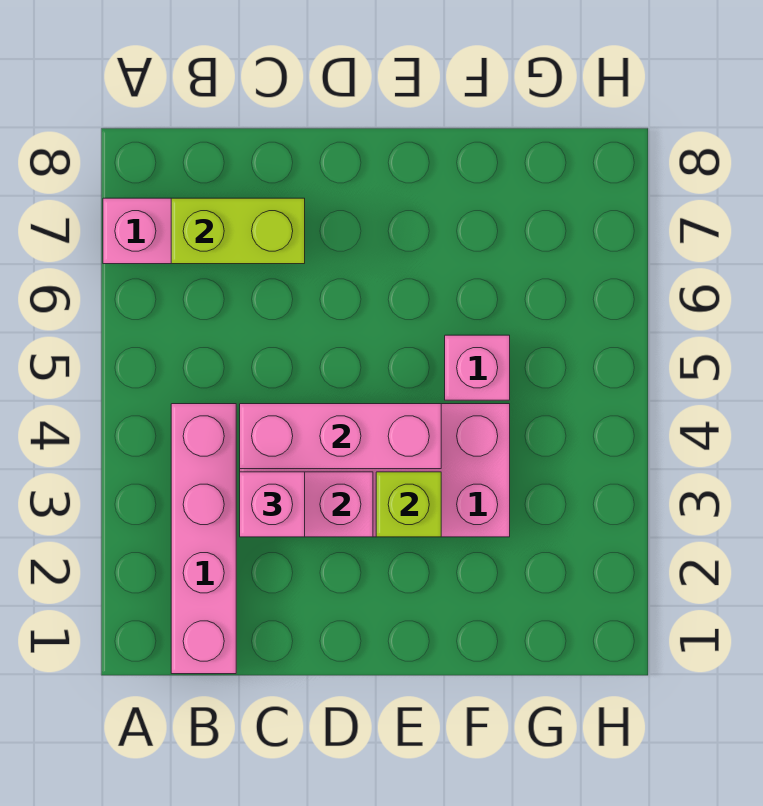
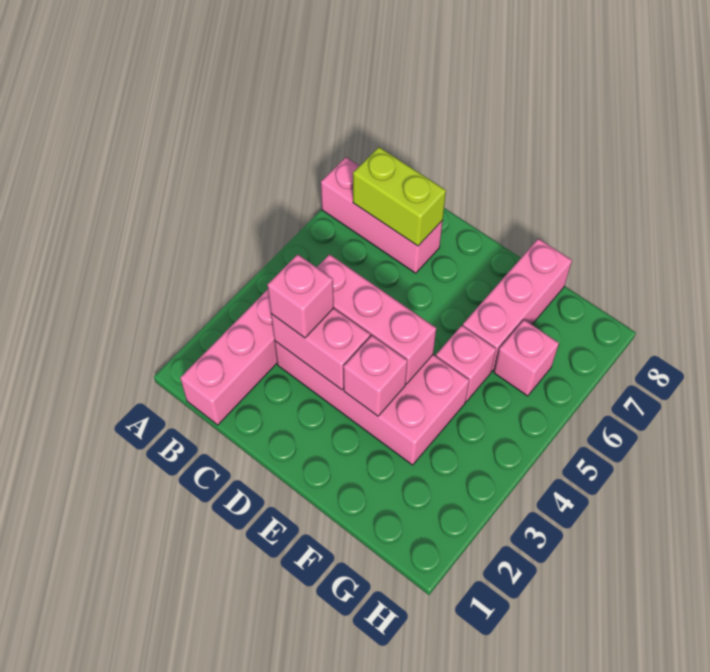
lime 1x1 brick [376,472,441,537] -> pink 1x1 brick [343,336,407,416]
none -> pink 1x3 brick [463,239,572,371]
none -> pink 1x1 brick [494,320,559,396]

